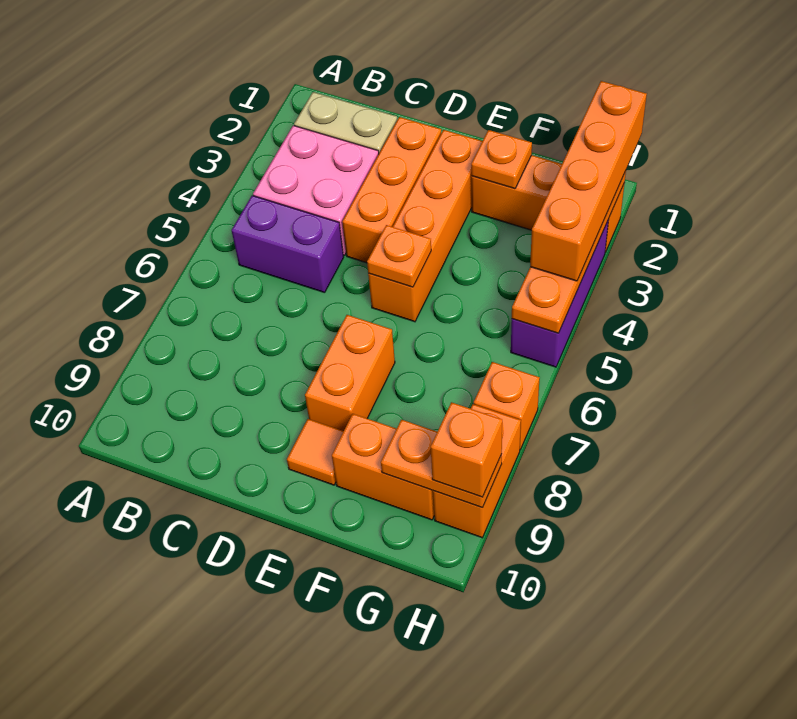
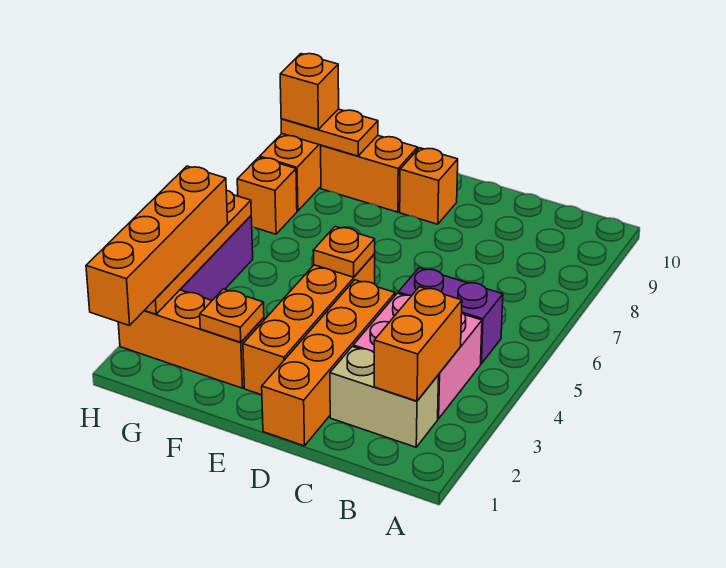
orange 1x3 brick [342,117,441,263] -> orange 1x4 brick [262,280,395,446]
orange 1x2 brick [305,315,395,431] -> orange 1x2 brick moved to [374,287,462,401]
orange 1x1 tile [287,419,344,485] -> orange 1x1 brick [400,148,458,224]

